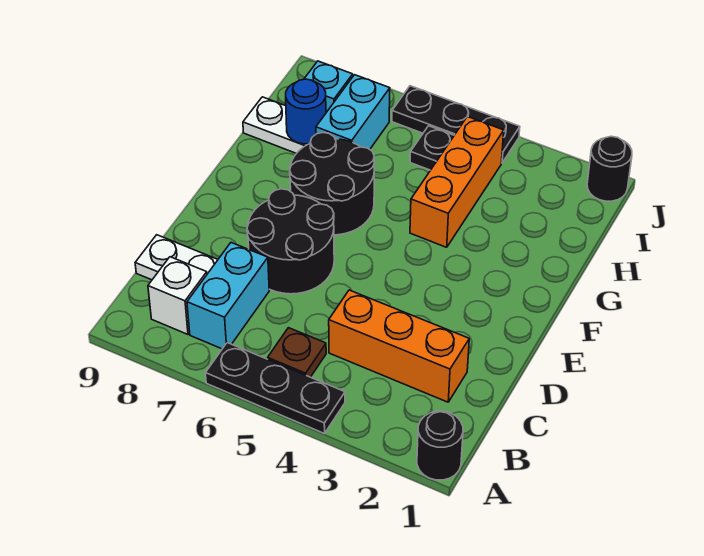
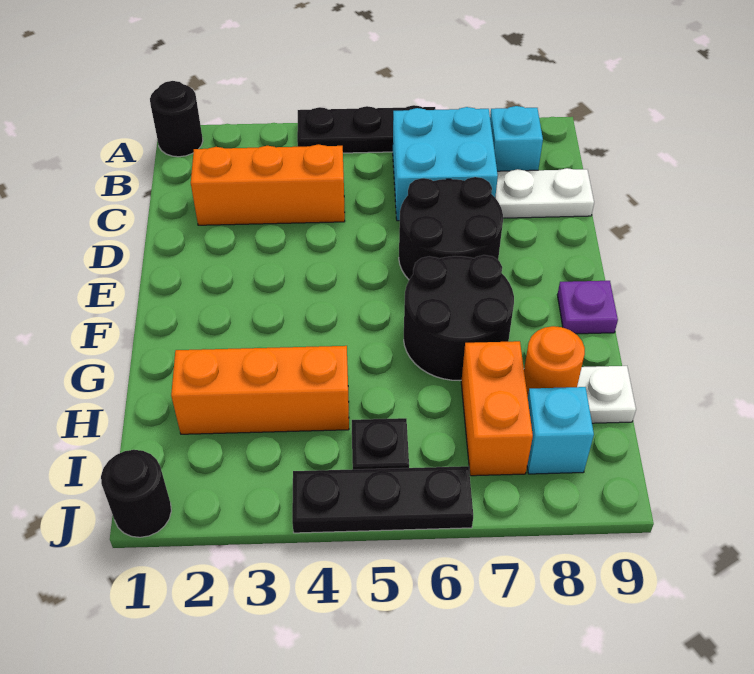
brown 1x1 plate [268,328,326,377] -> none
cyan 1x2 brick [187,243,269,349] -> cyan 2x2 brick [393,107,498,221]
white 1x1 brick [148,257,207,334] -> cyan 1x1 brick [490,106,543,171]
none -> purple 1x1 plate [557,281,618,334]
orange 1x3 brick [410,117,504,247] -> orange 1x3 brick turned to [171,346,349,434]
cyan 1x2 brick [316,75,390,149] -> orange 1x2 brick [461,341,533,476]
blue 1x1 round brick [286,79,326,144] -> orange 1x1 round brick [524,326,585,397]

